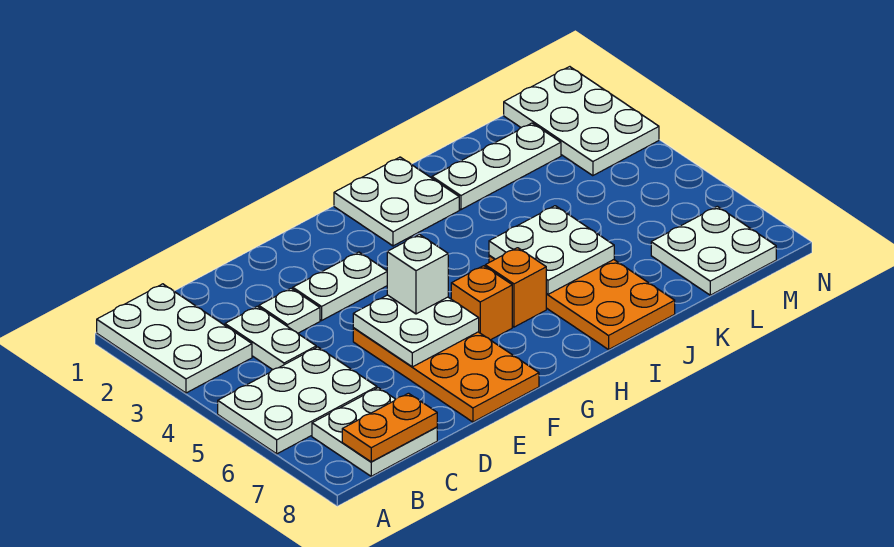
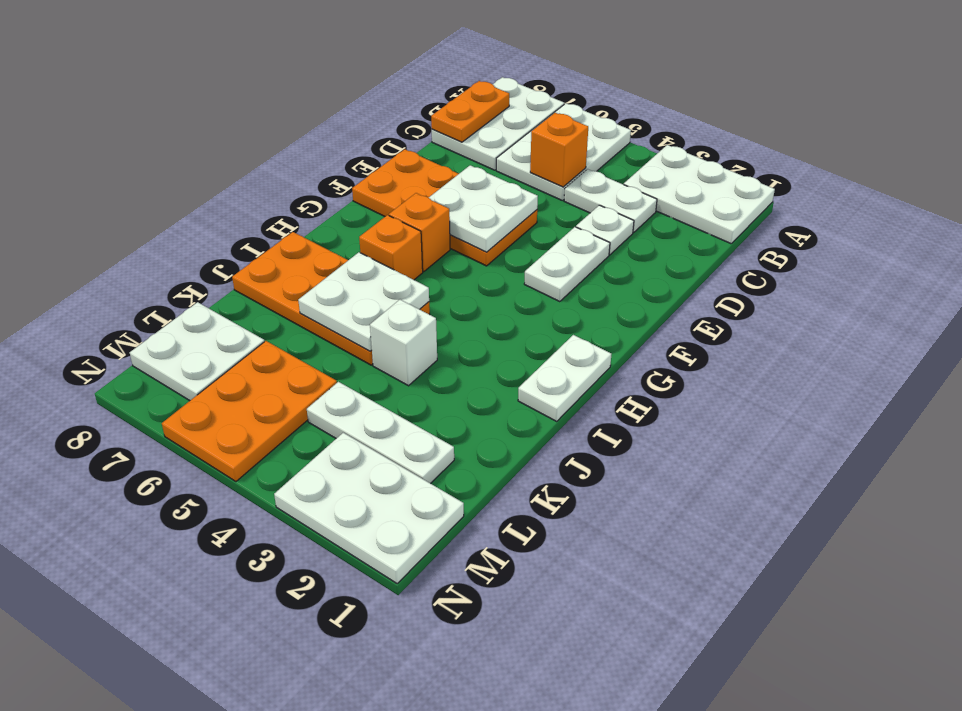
white 2x2 plate [312,388,437,476] -> white 2x3 plate [432,77,564,170]
none -> orange 1x1 brick [530,113,588,187]
white 1x1 brick [387,234,448,314] -> white 1x1 brick moved to [370,299,437,386]
white 2x2 plate [334,157,459,246] -> white 1x2 plate [518,335,611,421]
white 1x3 plate [432,123,561,210] -> white 1x3 plate turned to [307,382,454,483]
none -> orange 2x3 plate [162,341,337,481]

